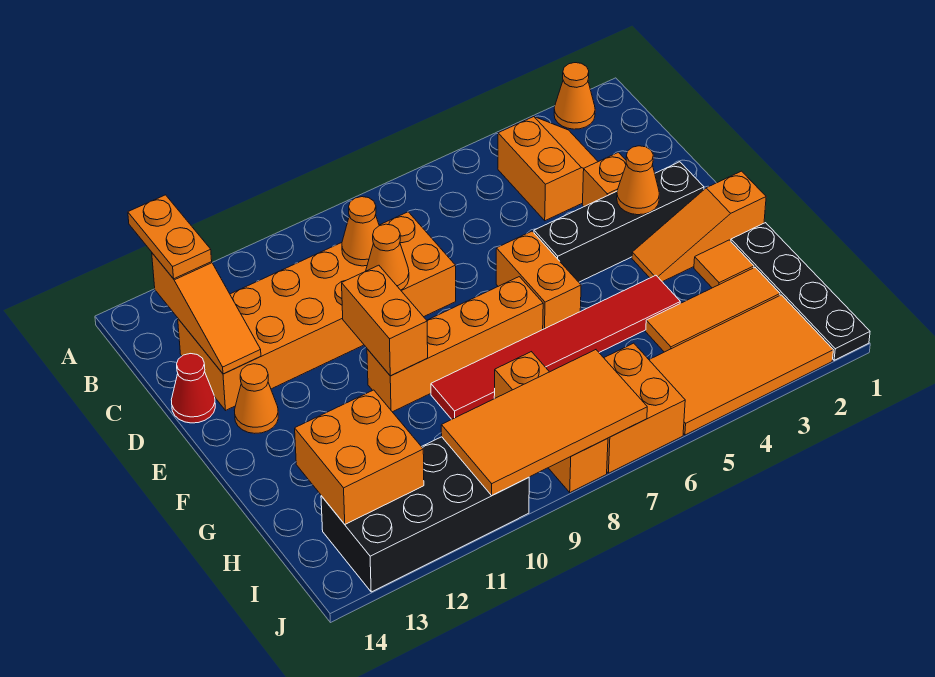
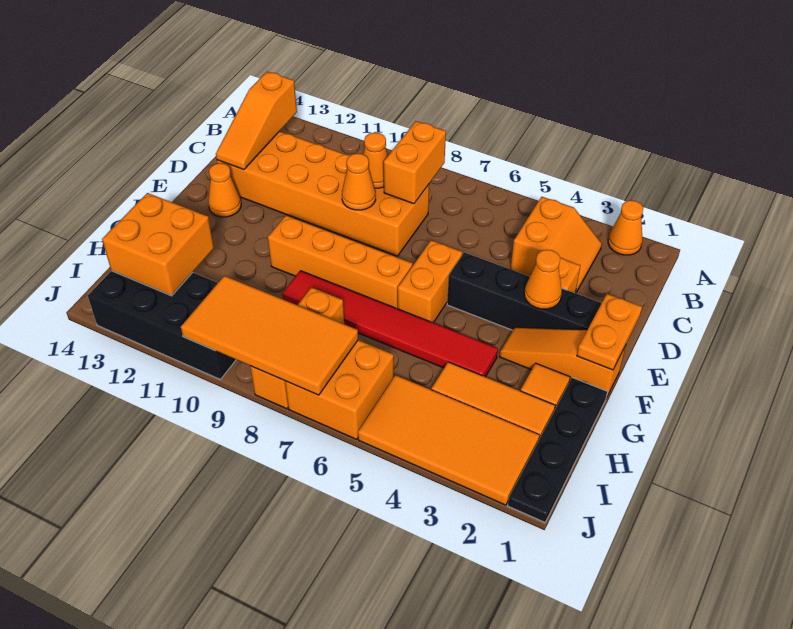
orange 1x2 plate [128,195,212,279] -> orange 1x2 plate moved to [577,294,642,370]
red 1x1 cone [171,354,215,423] -> none
orange 1x2 brick [342,265,428,376] -> orange 1x2 brick moved to [384,121,446,204]

